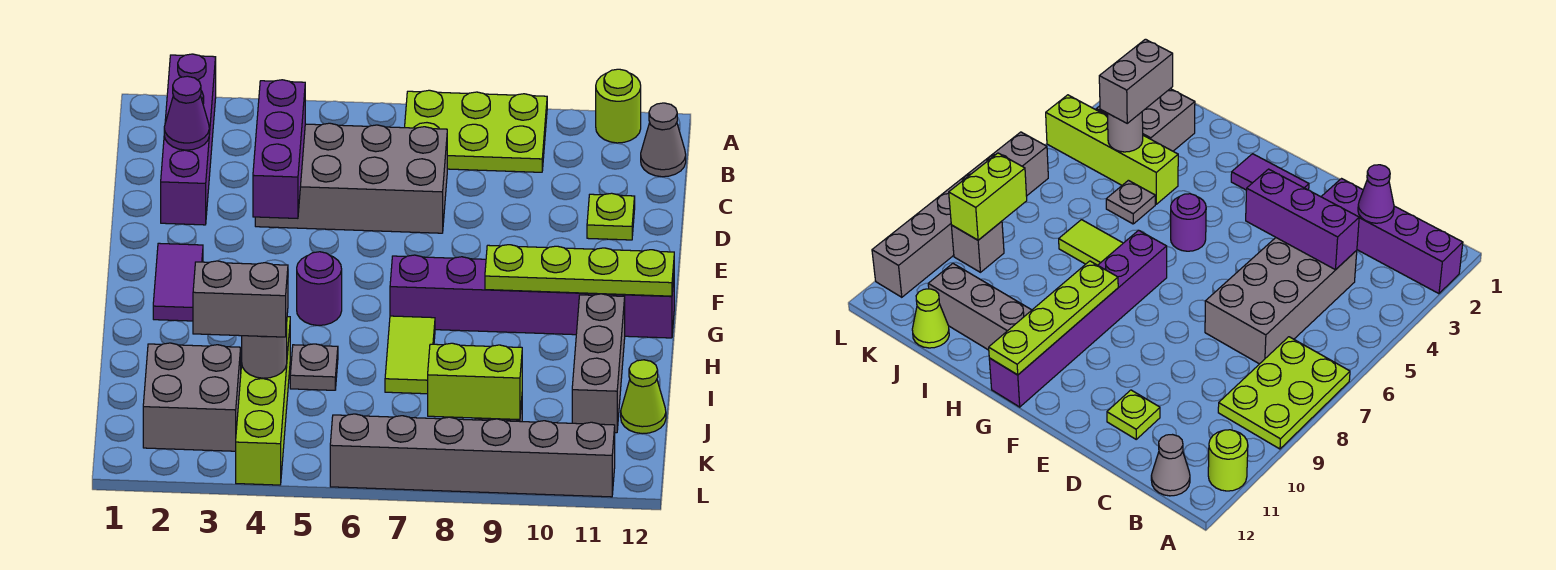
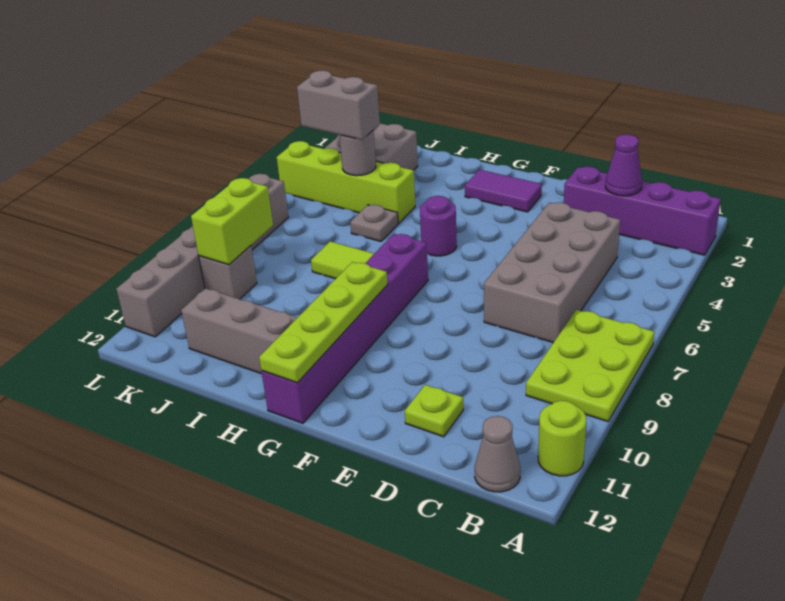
purple 1x3 brick [253,80,305,218] -> none
grey 1x2 brick [193,261,288,337] -> grey 1x2 brick turned to [297,71,380,140]
lime 1x1 cone [621,360,666,434] -> none

